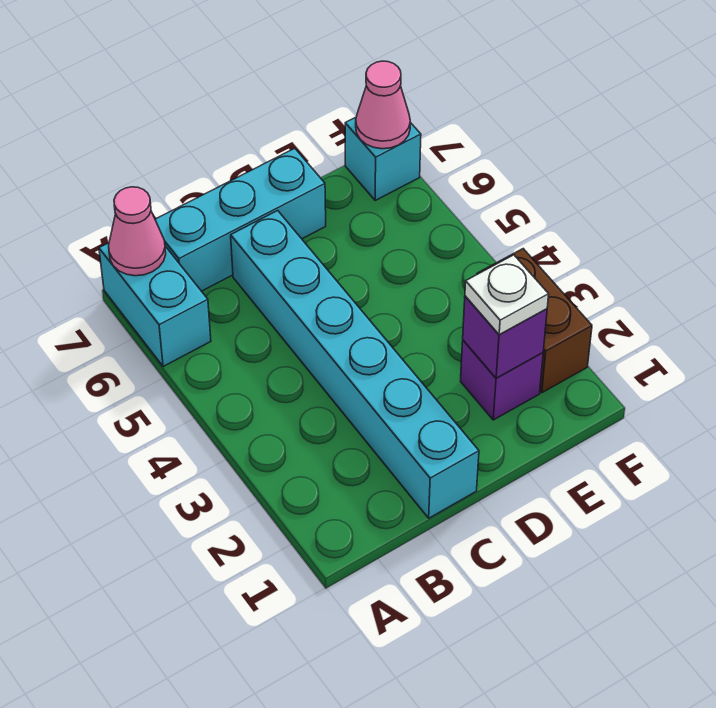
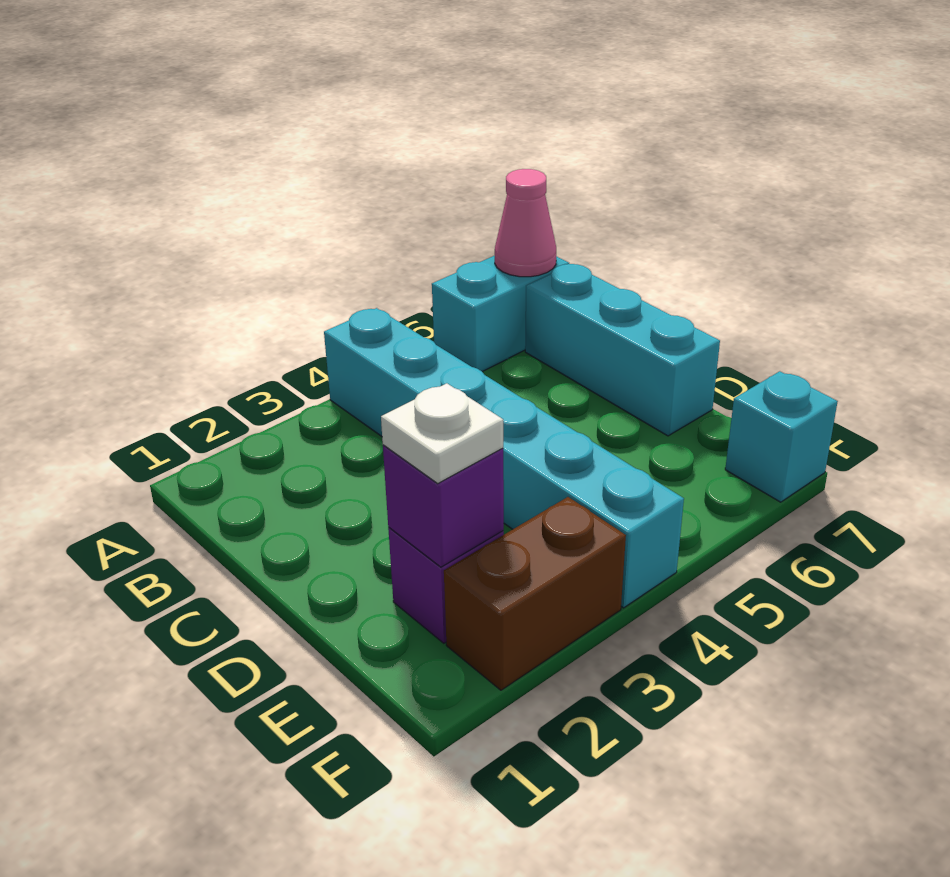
cyan 1x6 brick [231,211,479,518] -> cyan 1x6 brick turned to [324,308,684,608]
pink 1x1 cone [356,61,410,149] -> none

